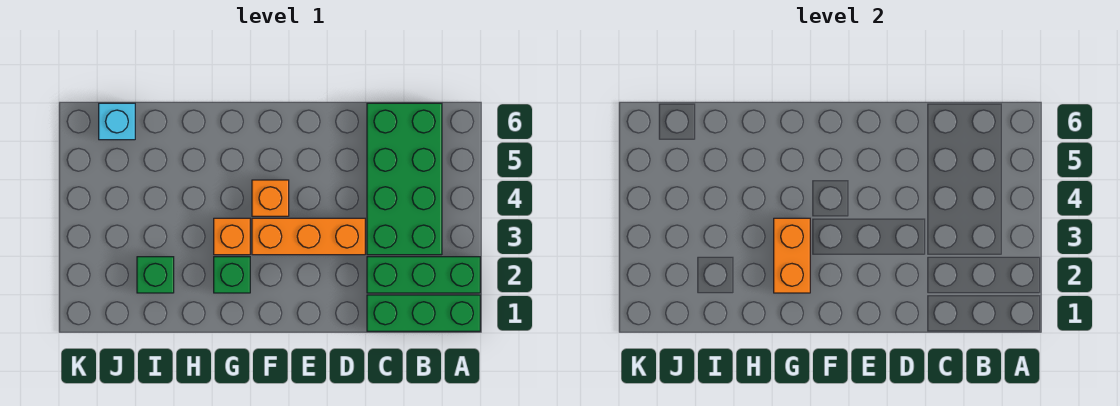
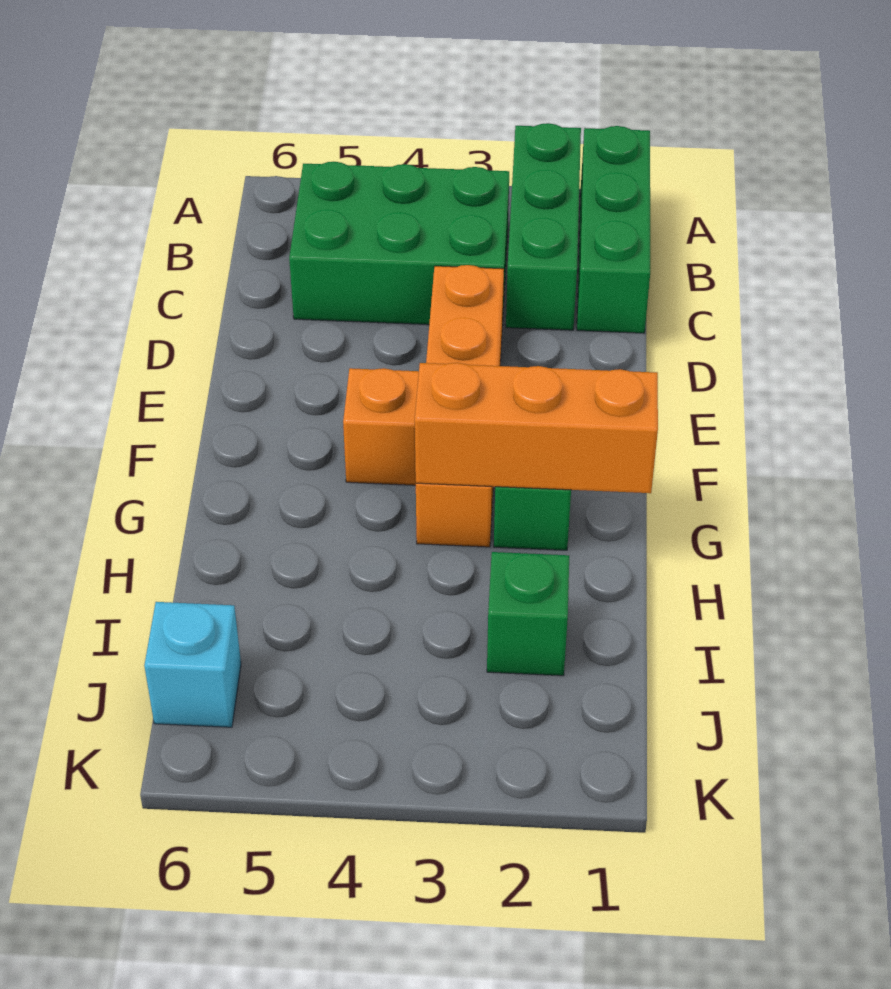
green 2x4 brick [367,103,442,255] -> green 2x3 brick [289,162,509,326]
orange 1x2 brick [774,218,810,293] -> orange 1x3 brick [415,363,658,493]

